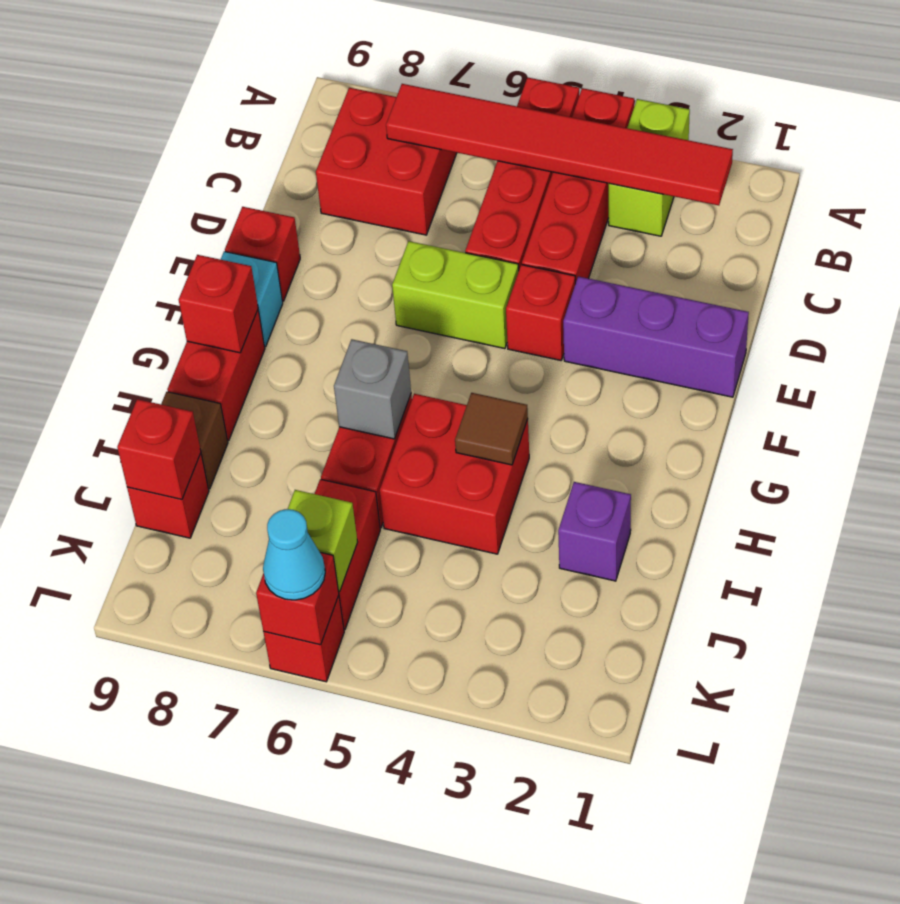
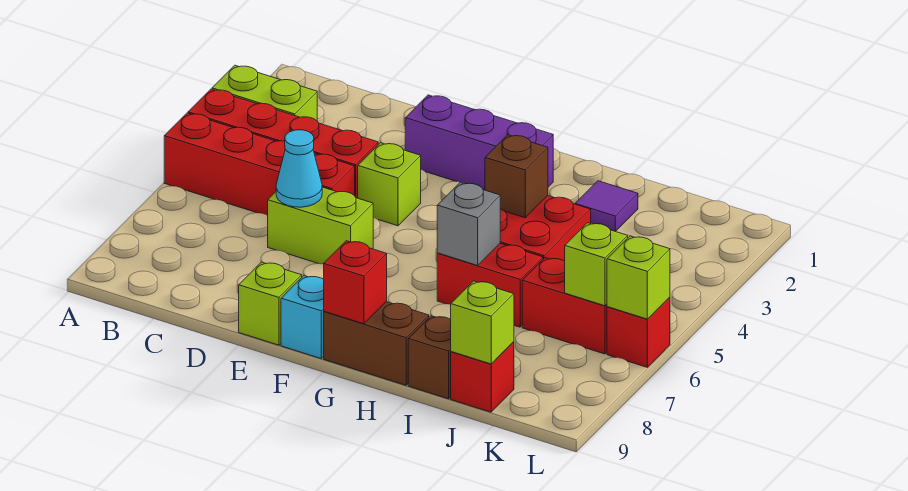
red 1x6 tile [386,84,733,205] -> none
red 2x2 brick [316,88,457,235] -> none
purple 1x3 brick [563,276,749,397] -> purple 1x3 brick turned to [405,95,553,190]
red 1x1 brick [506,265,575,361] -> lime 1x1 brick [358,143,421,226]
lime 1x2 brick [392,241,519,349] -> lime 1x2 brick turned to [268,187,373,264]
red 1x1 brick [225,207,300,301] -> lime 1x1 brick [239,262,302,345]
red 1x2 brick [167,310,265,441] -> brown 1x2 brick [324,302,429,385]
brown 1x1 tile [455,393,528,465] -> brown 1x1 brick [485,135,548,218]
purple 1x1 brick [558,482,631,581] -> purple 1x1 tile [575,181,638,231]
red 1x1 brick [117,399,201,499] -> lime 1x1 brick [451,281,514,364]
red 1x1 brick [256,552,339,645] -> lime 1x1 brick [607,236,670,319]
cyan 1x1 cone [263,509,325,600] -> cyan 1x1 cone moved to [276,130,322,207]

